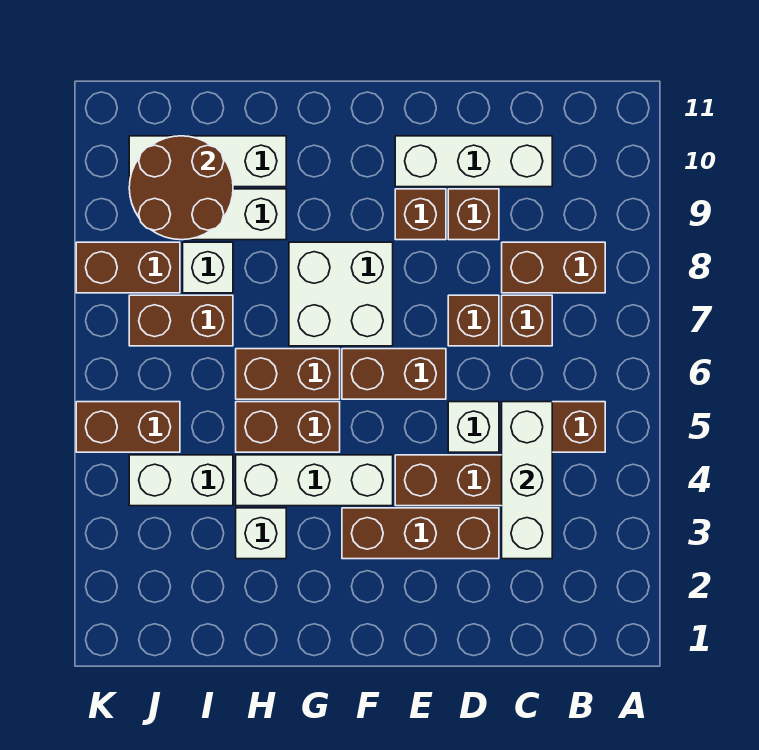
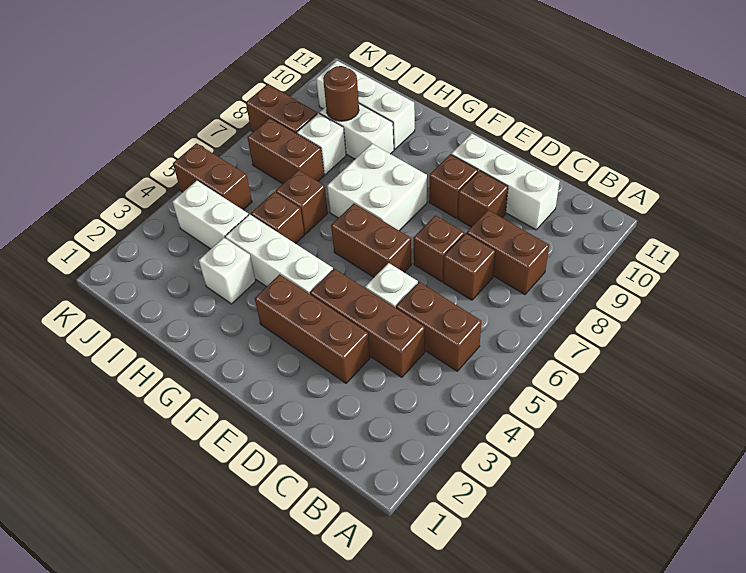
white 1x3 brick [502,402,552,559] -> none
brown 1x2 brick [236,402,340,452] -> brown 1x1 brick [251,192,304,244]
brown 1x2 brick [236,349,340,399] -> brown 1x1 brick [276,170,328,234]
brown 2x2 round brick [129,136,233,240] -> brown 1x1 round brick [323,66,359,121]

